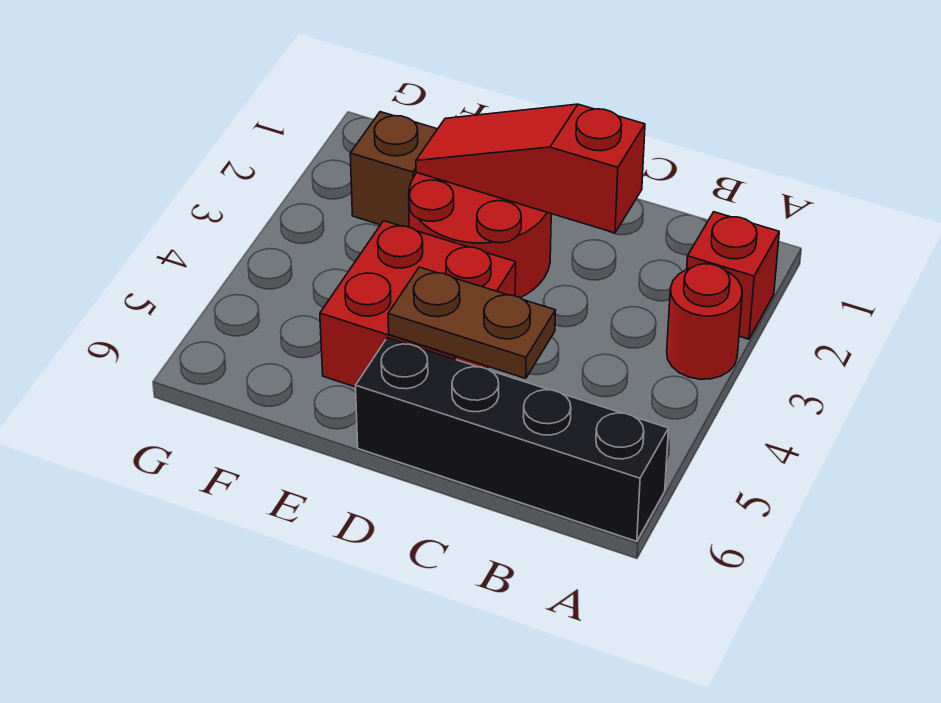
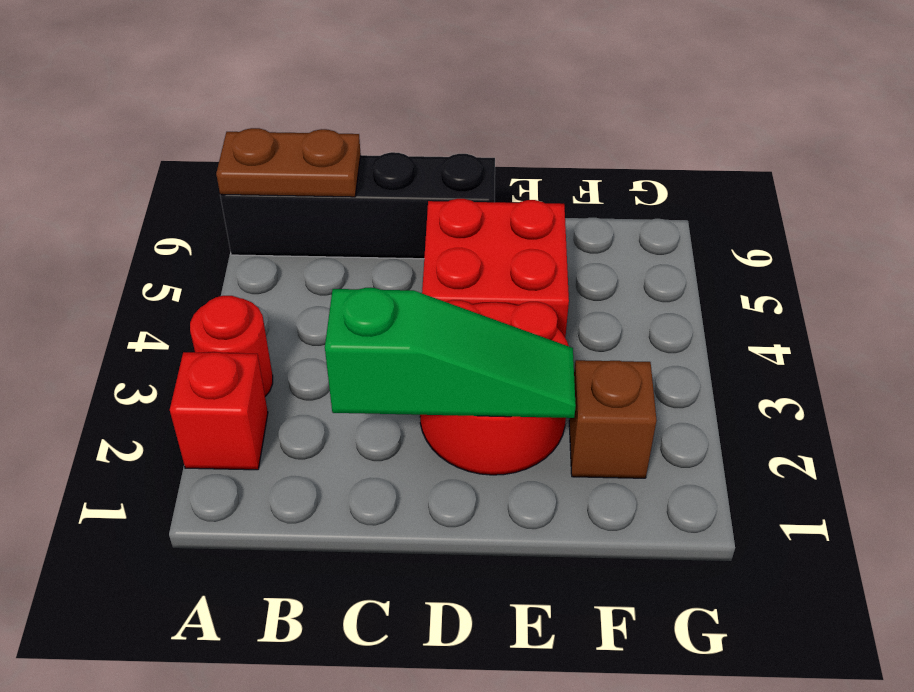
red 1x3 slope [416,104,645,233] -> green 1x3 slope [325,288,576,418]
brown 1x2 plate [388,267,555,378] -> brown 1x2 plate moved to [216,128,361,197]

